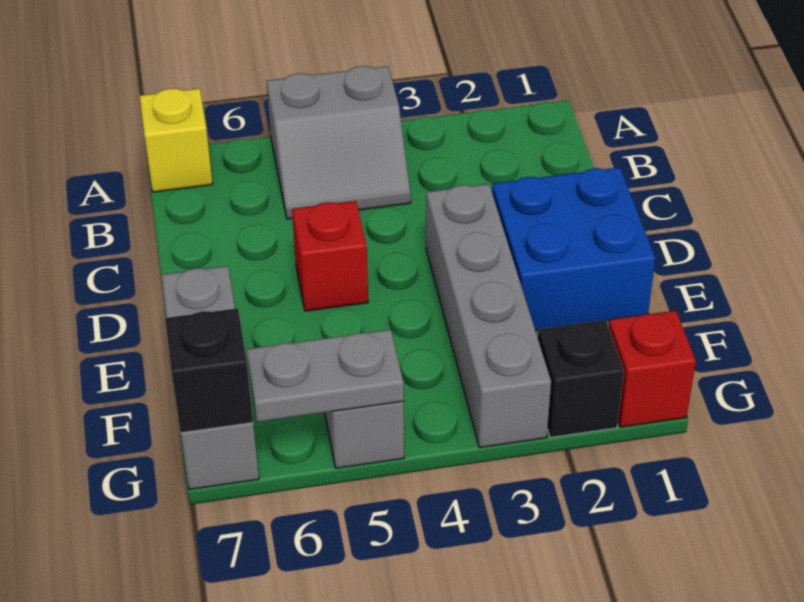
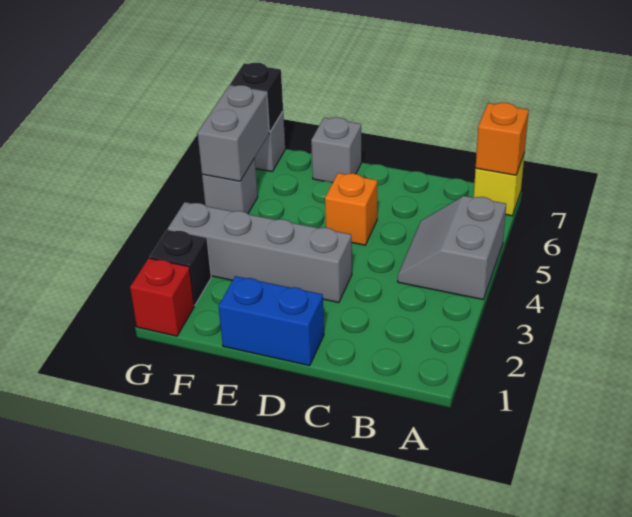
none -> orange 1x1 brick [476,103,529,175]
blue 2x2 brick [492,167,655,331] -> blue 1x2 brick [219,276,324,366]
red 1x1 brick [292,201,368,311] -> orange 1x1 brick [325,173,377,245]
grey 1x2 plate [246,330,404,422] -> grey 1x2 brick [198,85,269,181]

